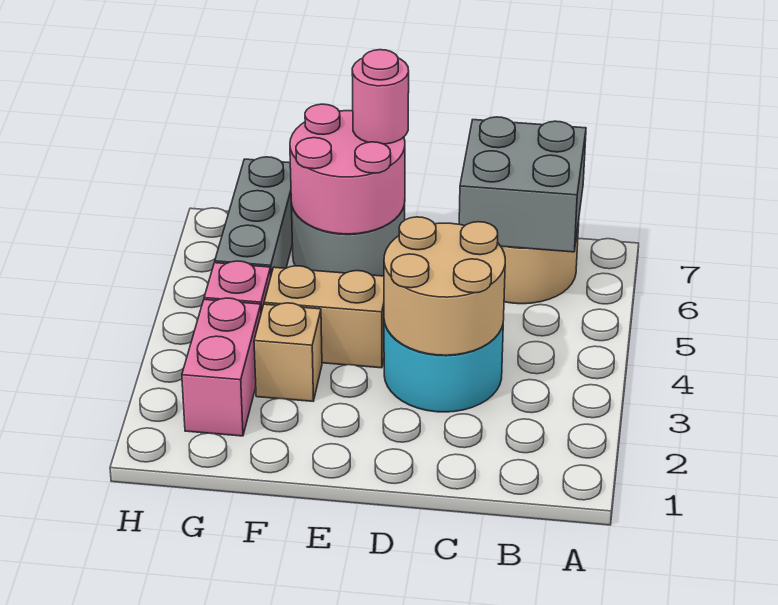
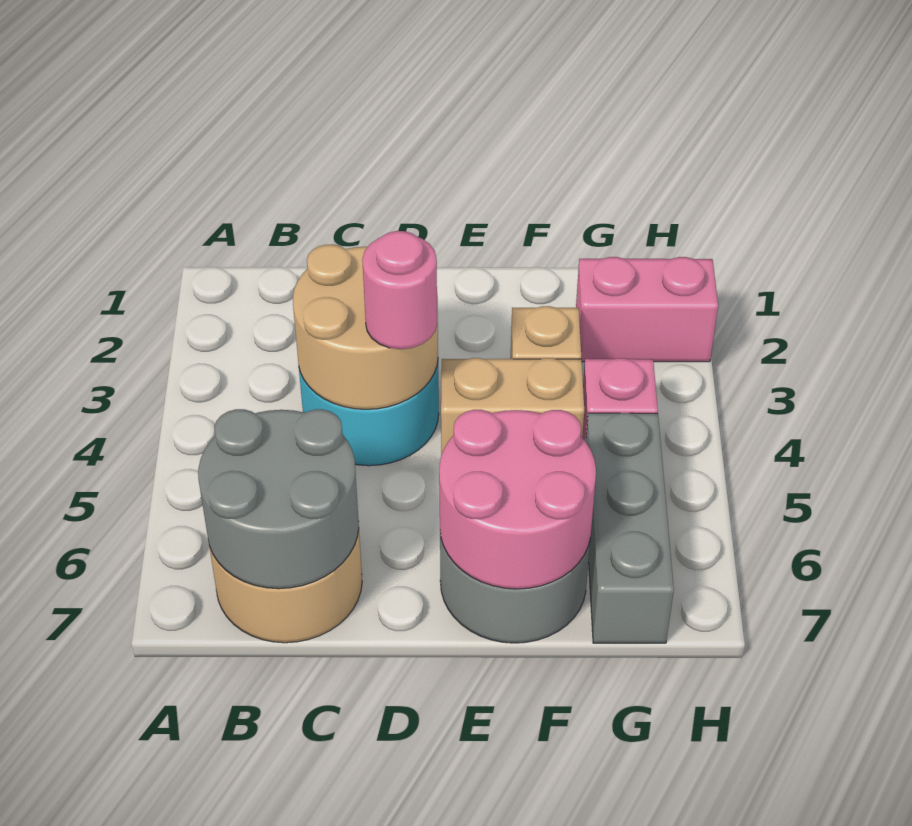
grey 2x2 brick [459,117,586,252] -> grey 2x2 round brick [198,409,359,589]
pink 1x1 round brick [352,50,409,144] -> pink 1x1 round brick moved to [362,231,437,349]
pink 1x2 brick [182,298,261,436] -> pink 1x2 brick turned to [576,257,718,362]

